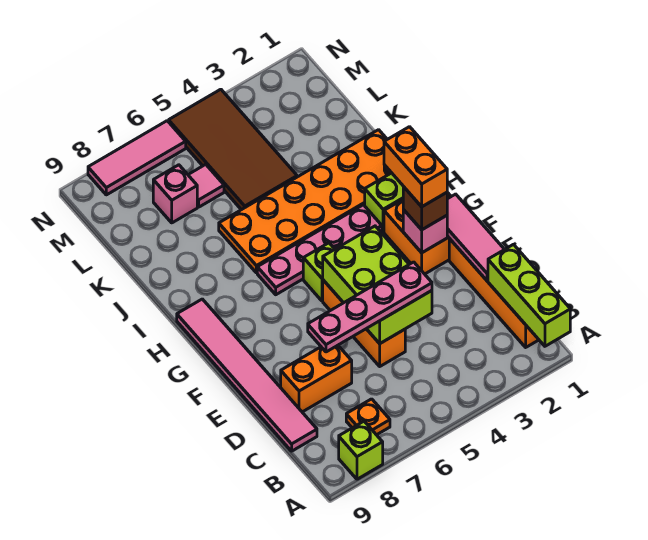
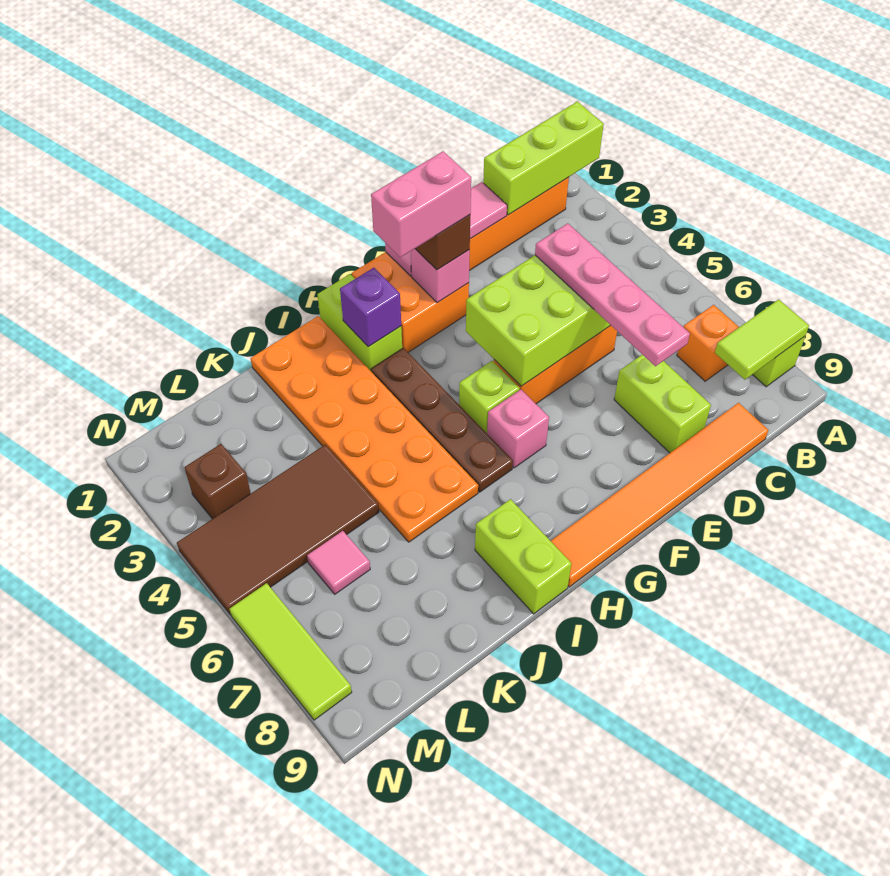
none -> lime 1x2 tile [715,299,809,380]
orange 1x1 plate [346,399,390,435] -> orange 1x1 brick [677,305,739,381]
pink 1x6 tile [177,299,317,451] -> orange 1x6 tile [551,403,769,587]
orange 1x2 brick [281,345,352,412] -> lime 1x2 brick [614,355,711,453]
orange 1x2 brick [384,127,447,207] -> pink 1x2 brick [371,151,471,257]
none -> purple 1x1 brick [340,268,401,347]
pink 1x4 plate [257,205,382,295] -> brown 1x4 plate [371,348,513,492]
none -> lime 1x2 brick [475,499,572,614]
pink 1x1 brick [153,165,197,223] -> pink 1x1 brick moved to [487,390,549,468]
none -> brown 1x1 brick [184,444,251,519]
pink 1x3 tile [88,121,186,195] -> lime 1x3 tile [230,583,352,720]

